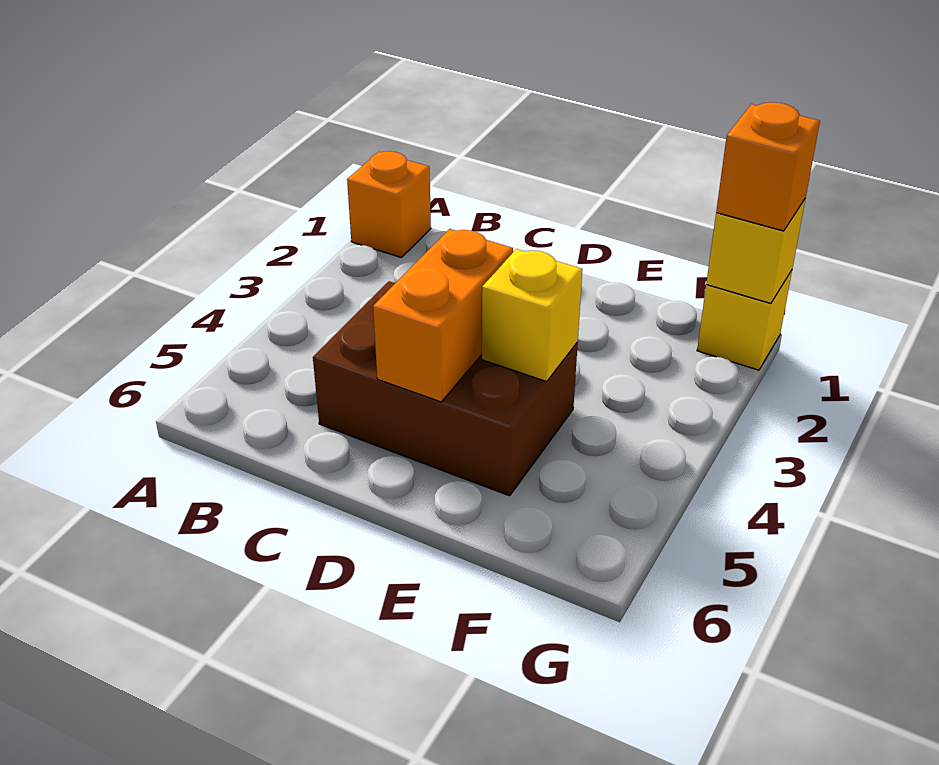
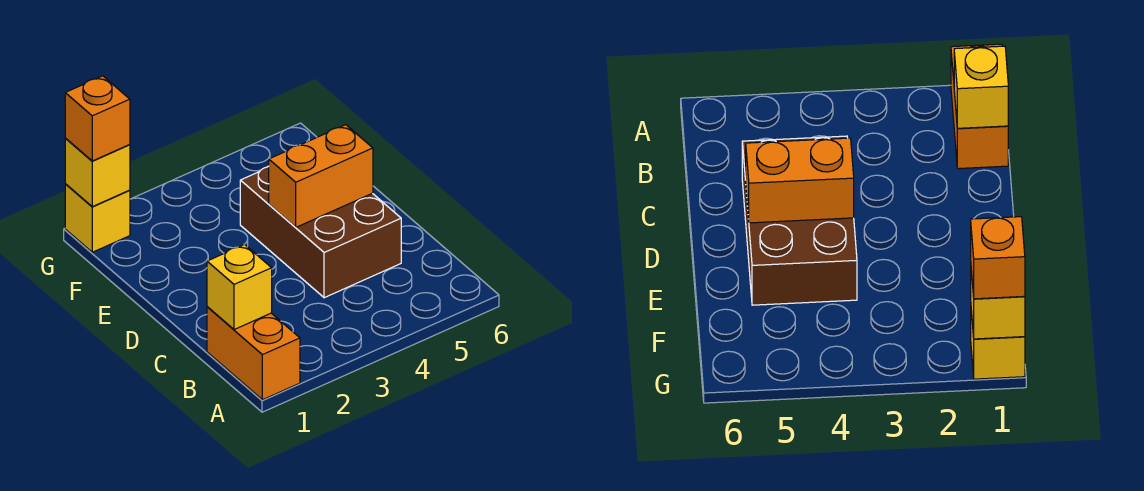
orange 1x1 brick [347,151,431,258] -> orange 1x2 brick [207,307,300,400]
yellow 1x1 brick [482,249,582,381] -> yellow 1x1 brick moved to [207,244,272,330]

